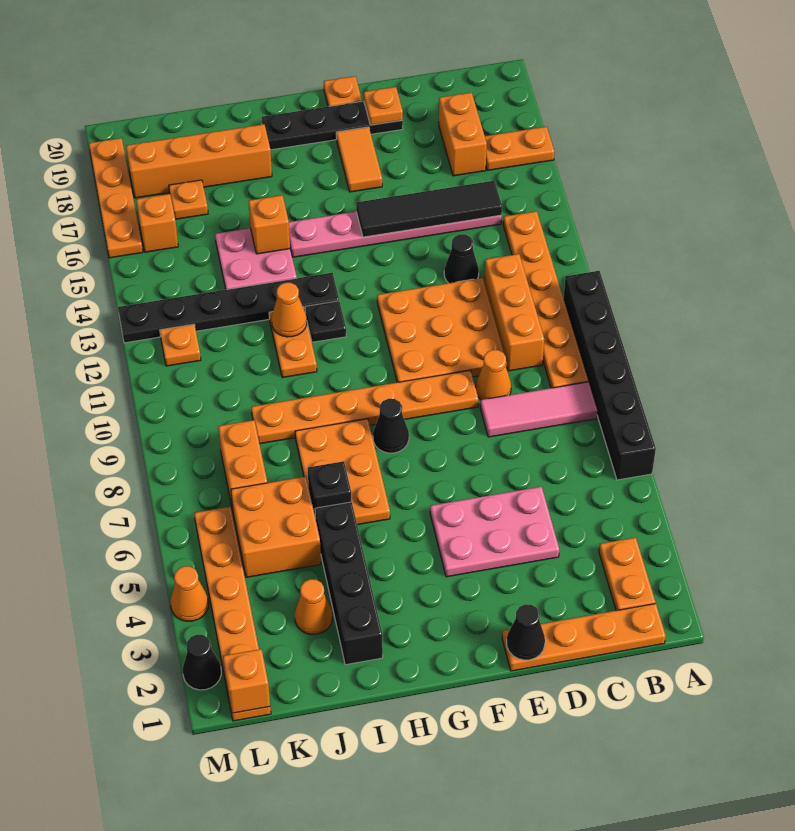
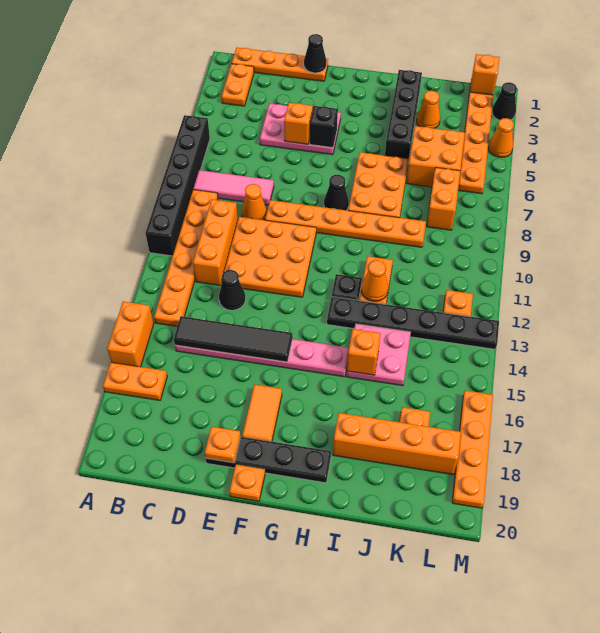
orange 1x2 brick [439,93,487,176] -> orange 1x2 brick moved to [107,301,154,367]
black 1x1 brick [308,461,352,519] -> black 1x1 brick moved to [309,106,338,148]
orange 1x1 brick [136,194,178,252] -> orange 1x1 brick moved to [284,103,313,144]

